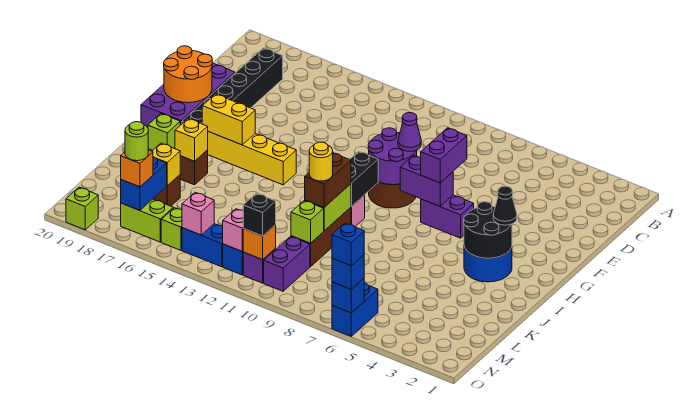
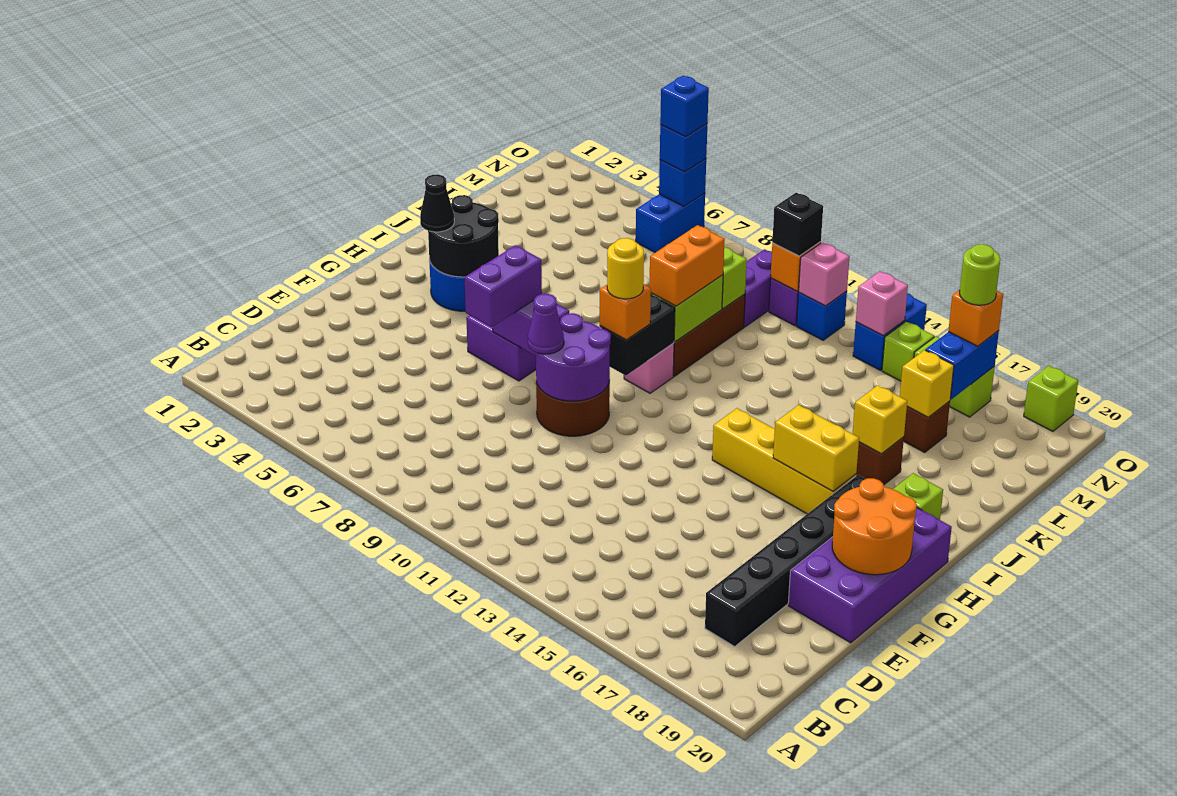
none -> orange 1x1 brick [600,284,651,340]
brown 1x2 brick [305,153,351,207] -> orange 1x2 brick [649,225,725,306]
yellow 1x1 round brick [309,142,333,181] -> yellow 1x1 round brick moved to [607,238,644,299]
blue 1x2 brick [182,224,223,267] -> blue 1x2 brick turned to [853,293,927,370]

